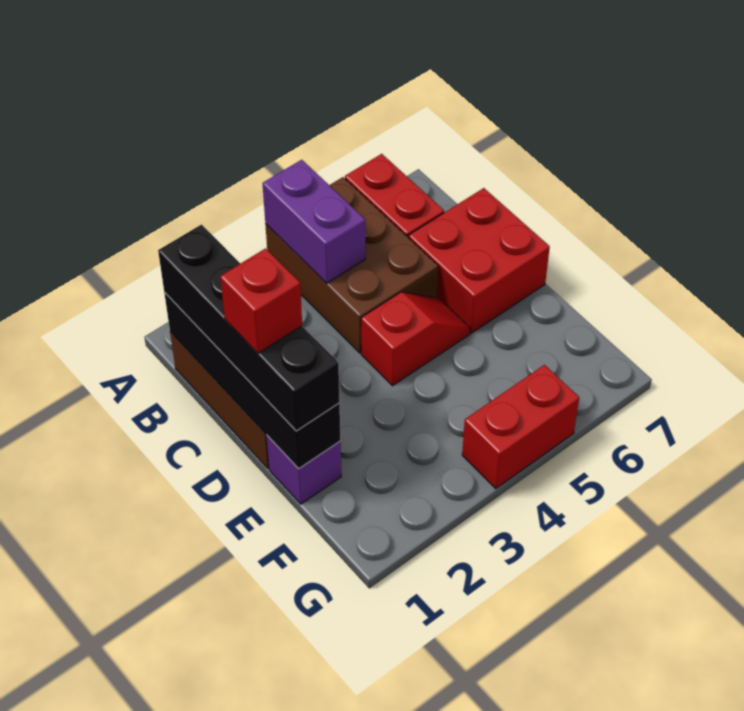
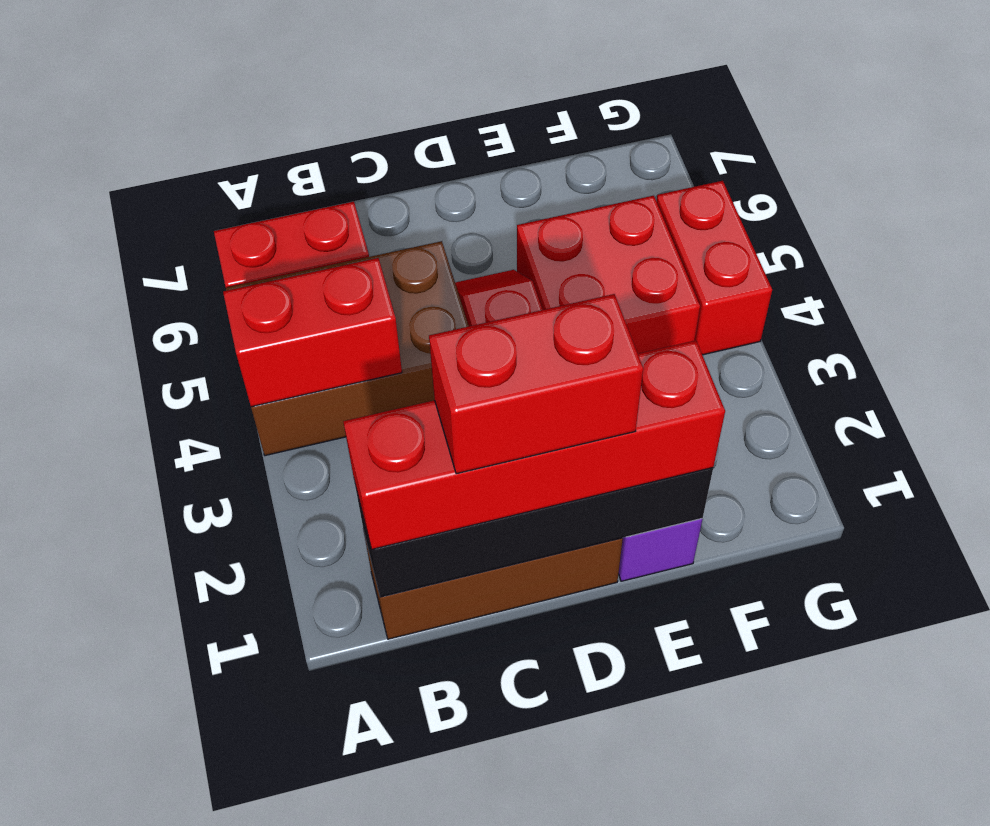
purple 1x2 brick [263,160,365,283] -> red 1x2 brick [223,258,402,407]
black 1x4 brick [158,225,340,431] -> red 1x4 brick [343,340,725,549]
red 2x2 brick [409,188,550,333] -> red 2x2 brick moved to [517,196,700,354]
red 1x1 brick [220,248,302,353] -> red 1x2 brick [429,294,643,474]

